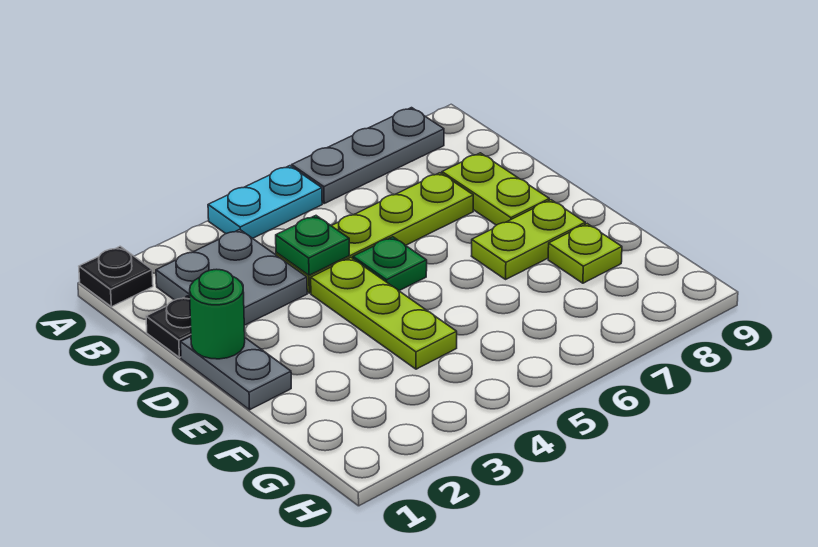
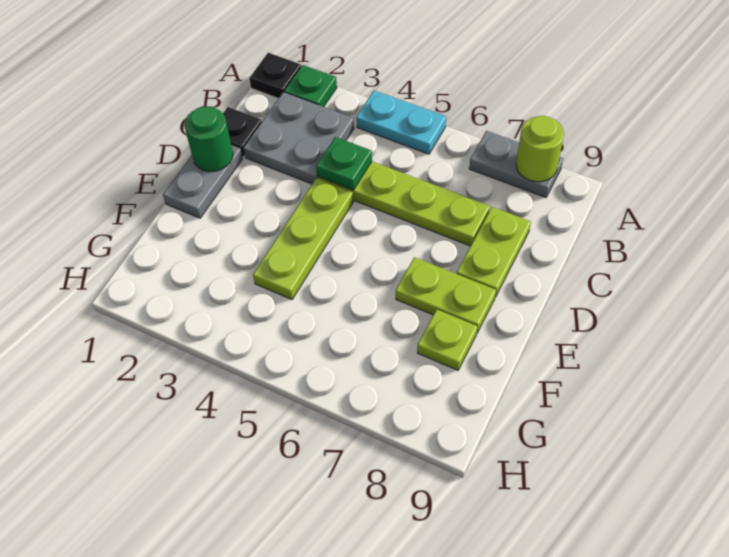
grey 1x3 plate [292,108,444,203] -> grey 1x2 plate [469,131,563,197]
none -> lime 1x1 round brick [516,116,564,182]
green 1x1 plate [353,237,427,291] -> green 1x1 plate moved to [284,65,337,107]

